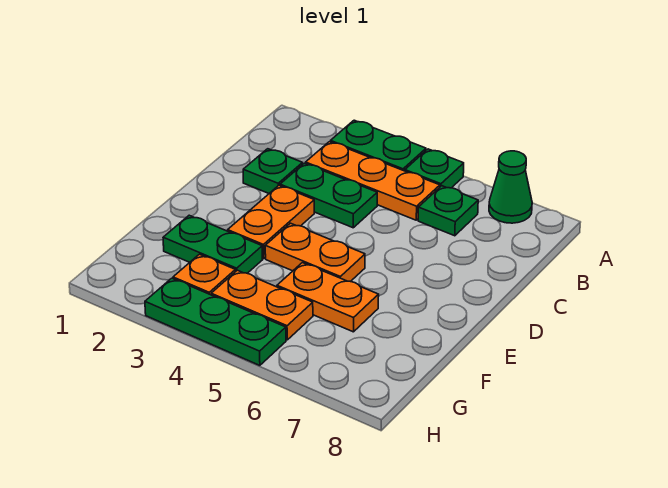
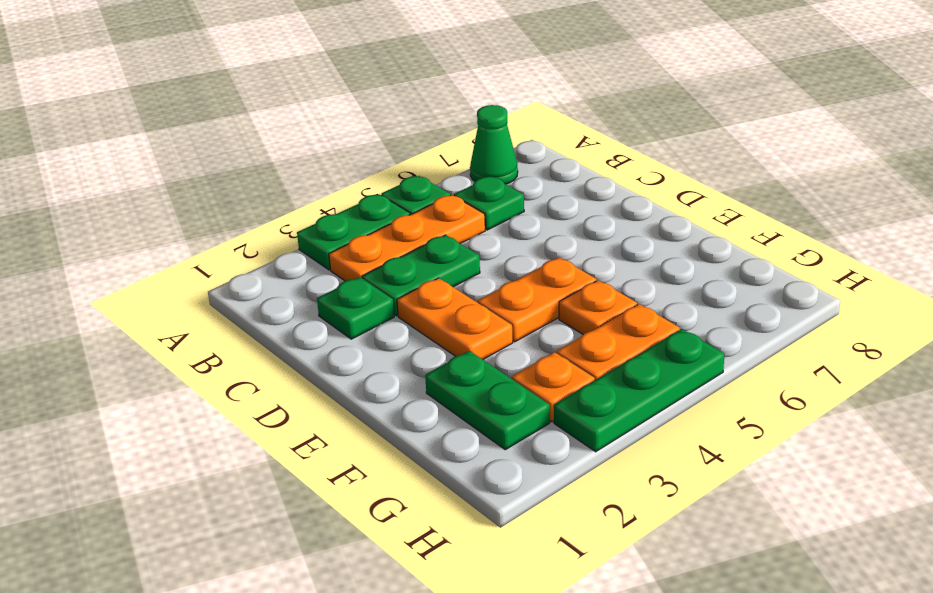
green 1x2 plate [163,215,262,273] -> green 1x2 plate turned to [425,351,550,450]
orange 1x2 plate [277,263,379,332] -> orange 1x1 plate [559,280,637,334]

